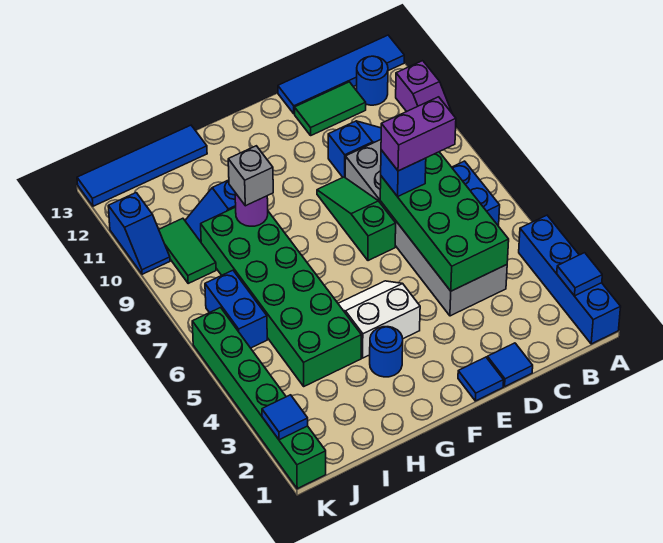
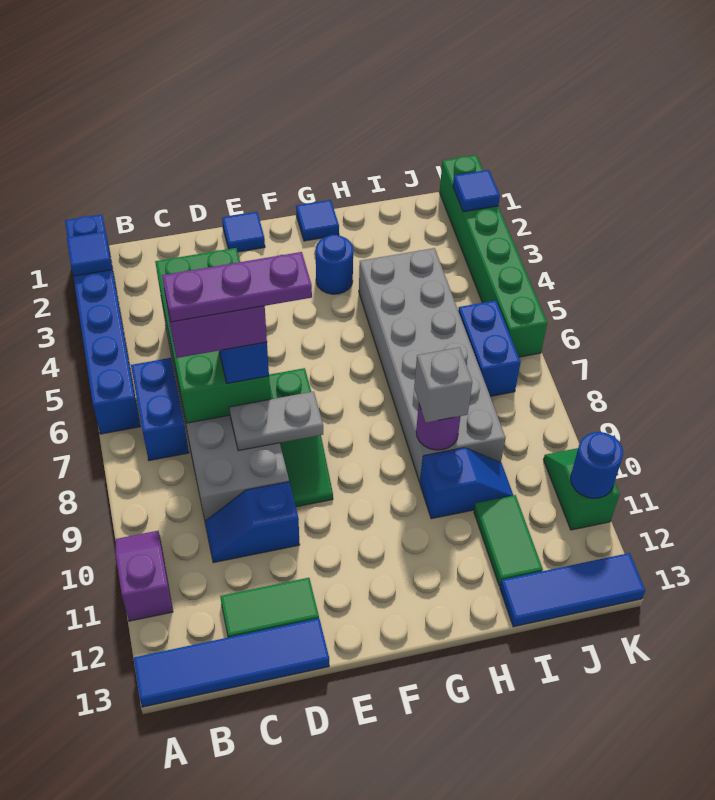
blue 1x4 brick [519,215,621,344] -> blue 1x6 brick [65,214,140,434]
blue 1x1 round brick [357,56,388,105] -> blue 1x1 round brick moved to [571,432,623,498]
none -> purple 1x3 plate [162,252,312,322]
blue 1x1 tile [487,343,533,386] -> blue 1x1 tile moved to [296,200,339,241]
none -> grey 1x2 plate [229,391,323,451]
white 2x2 slope [338,281,420,358] -> none
green 2x6 brick [201,207,361,386] -> grey 2x6 brick [359,248,505,482]
blue 1x4 tile [77,125,207,206] -> blue 1x3 tile [500,553,645,627]
green 1x2 tile [159,218,216,283] -> green 1x2 tile moved to [474,495,543,586]
blue 1x2 slope [108,193,170,274] -> green 1x2 slope [543,448,620,530]

